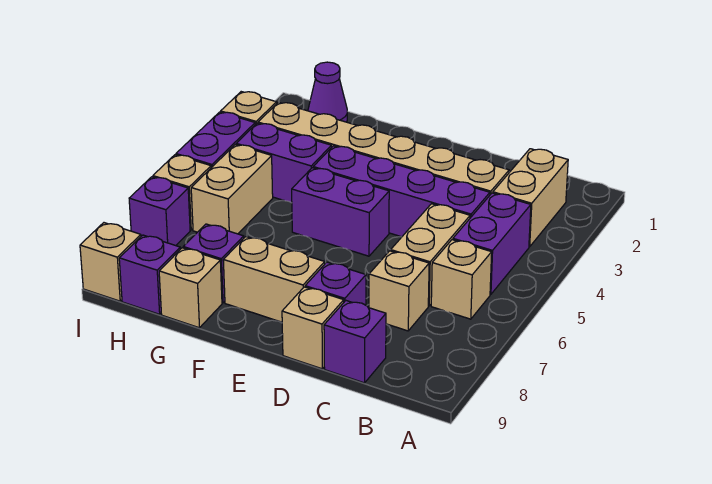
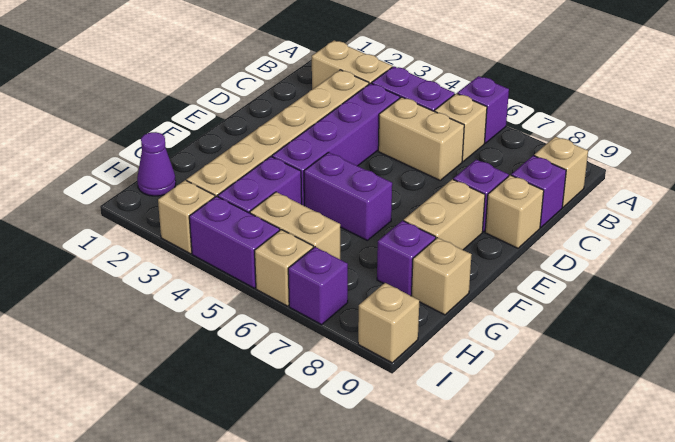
tan 1x1 brick [369,251,429,331] -> tan 1x1 brick moved to [534,137,588,207]
purple 1x2 brick [292,168,389,256] -> purple 1x2 brick turned to [304,152,392,240]
purple 1x1 brick [119,235,180,314] -> purple 1x1 brick moved to [457,76,509,143]

